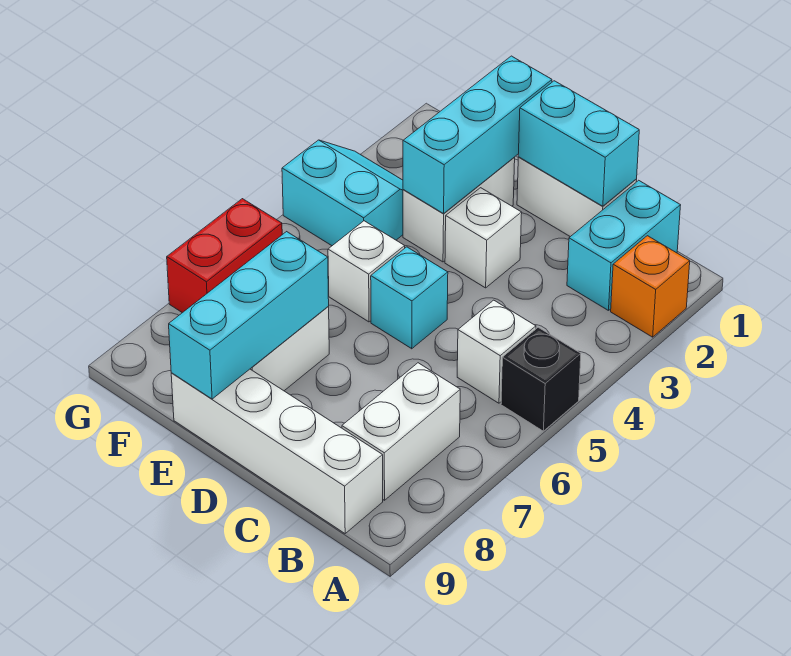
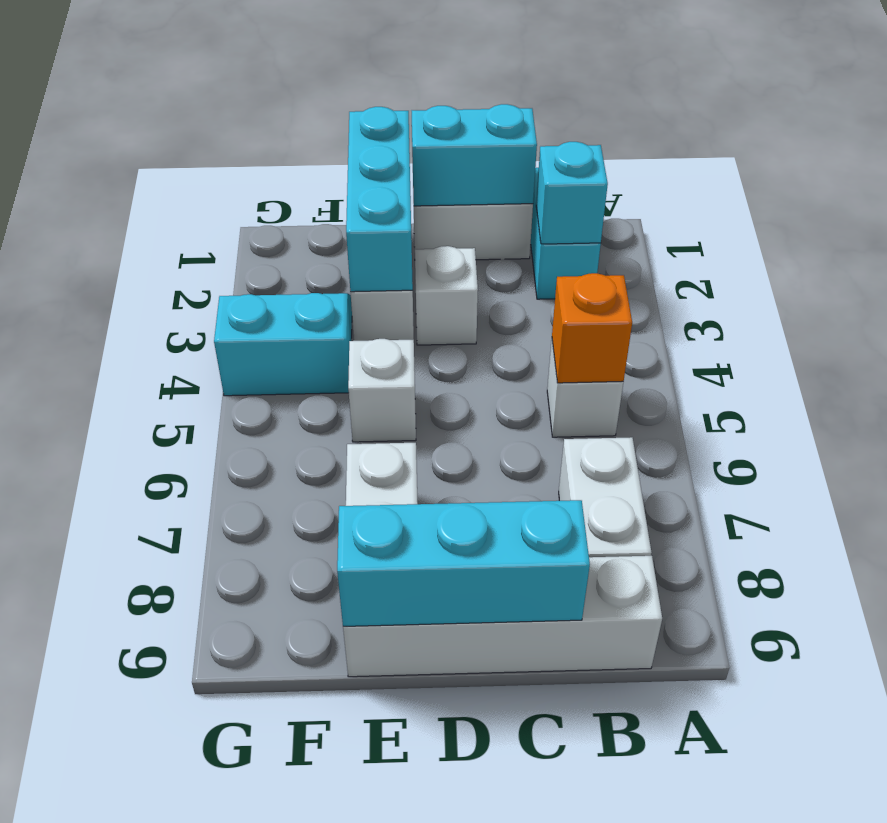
orange 1x1 brick [611,236,690,337] -> orange 1x1 brick moved to [552,273,632,383]
black 1x1 brick [501,327,581,431] -> none
cyan 1x1 brick [371,247,448,349] -> cyan 1x1 brick moved to [536,142,608,244]
cyan 1x3 brick [169,232,329,399] -> cyan 1x3 brick turned to [337,500,590,626]
red 1x2 brick [167,199,282,313] -> none

